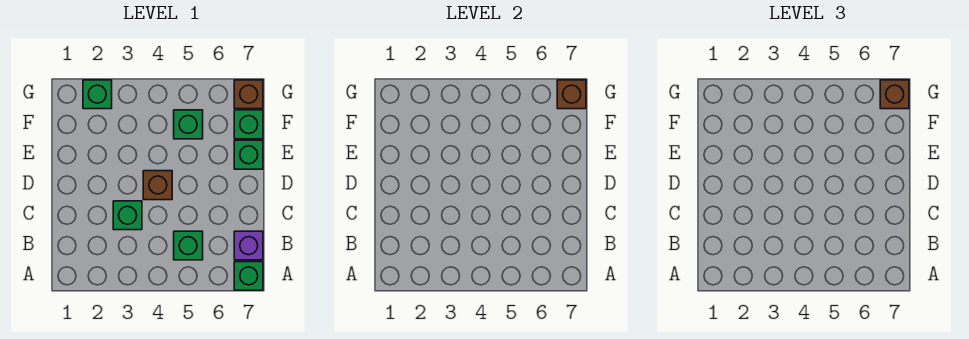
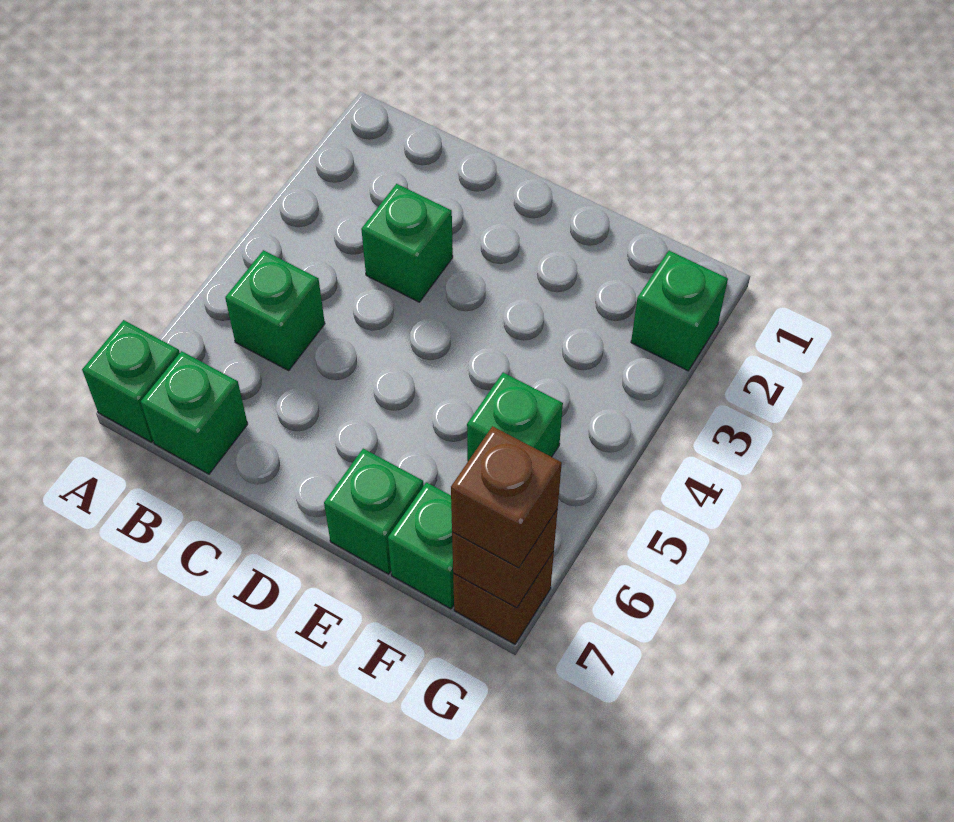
purple 1x1 brick [234,231,263,260] -> green 1x1 brick [141,351,248,474]
brown 1x1 brick [143,171,172,200] -> none

